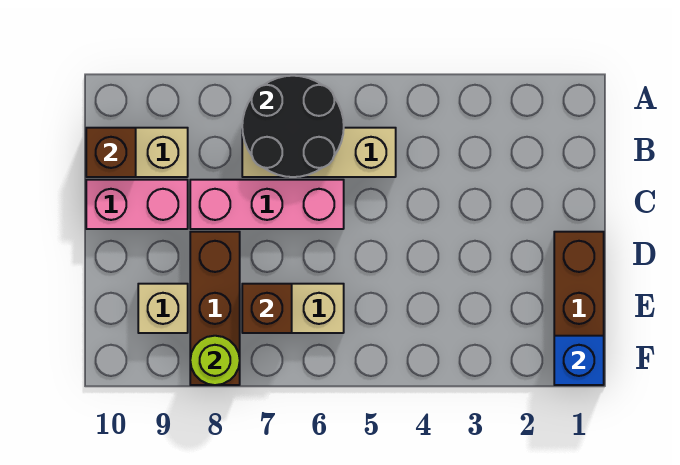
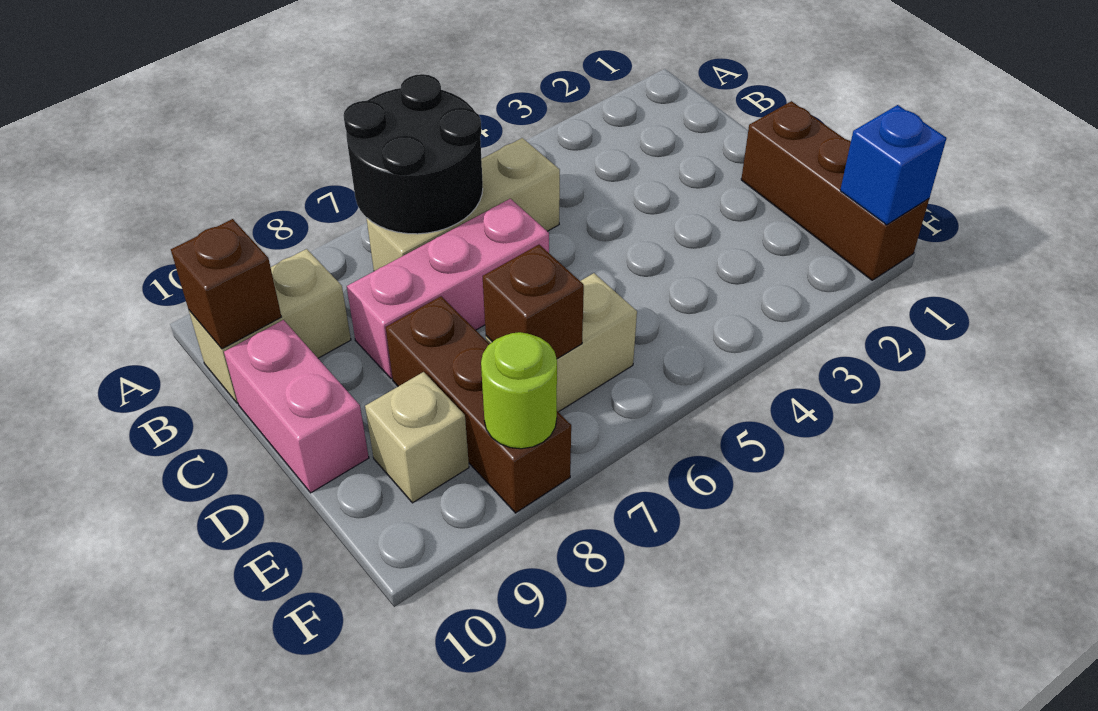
pink 1x2 brick [86,180,188,229] -> pink 1x2 brick turned to [224,320,369,493]

